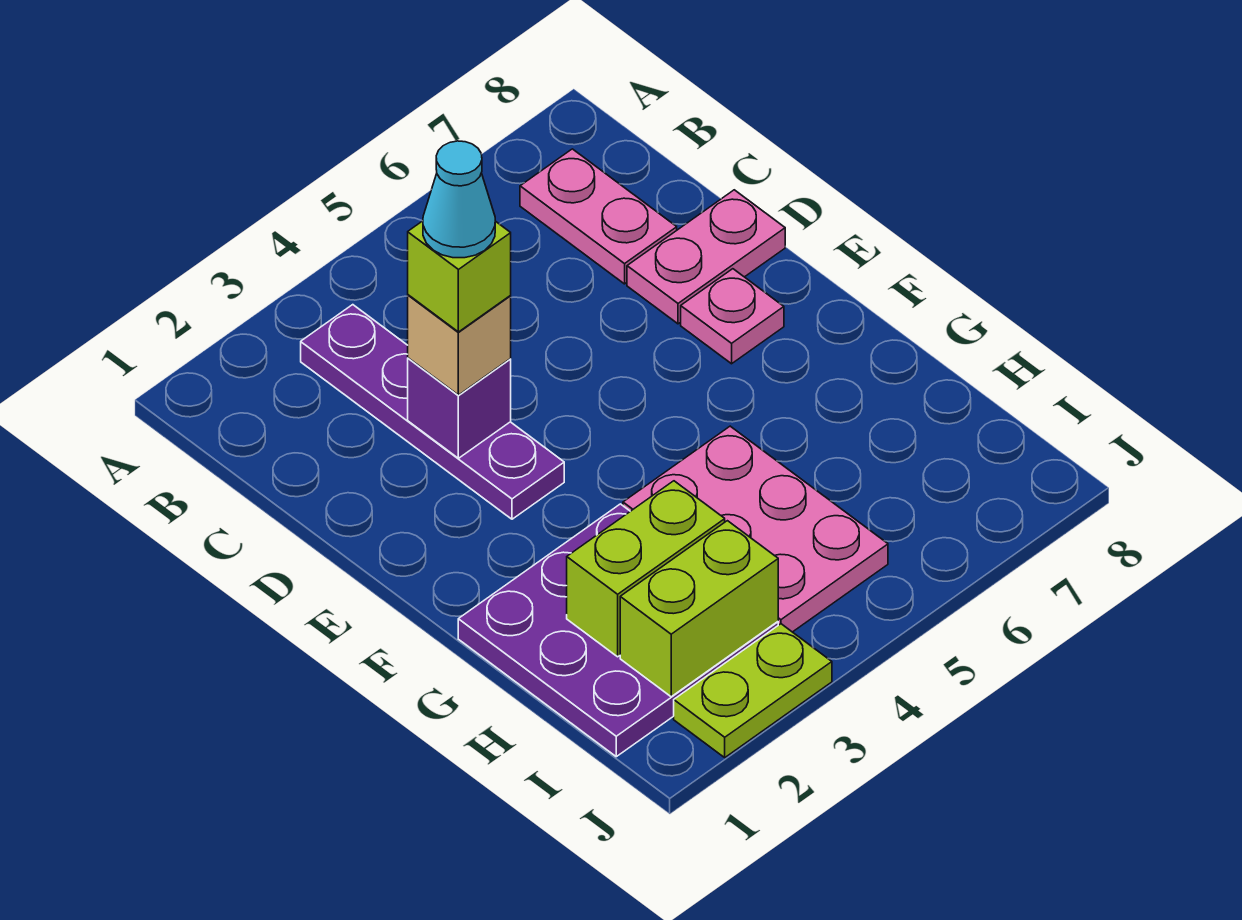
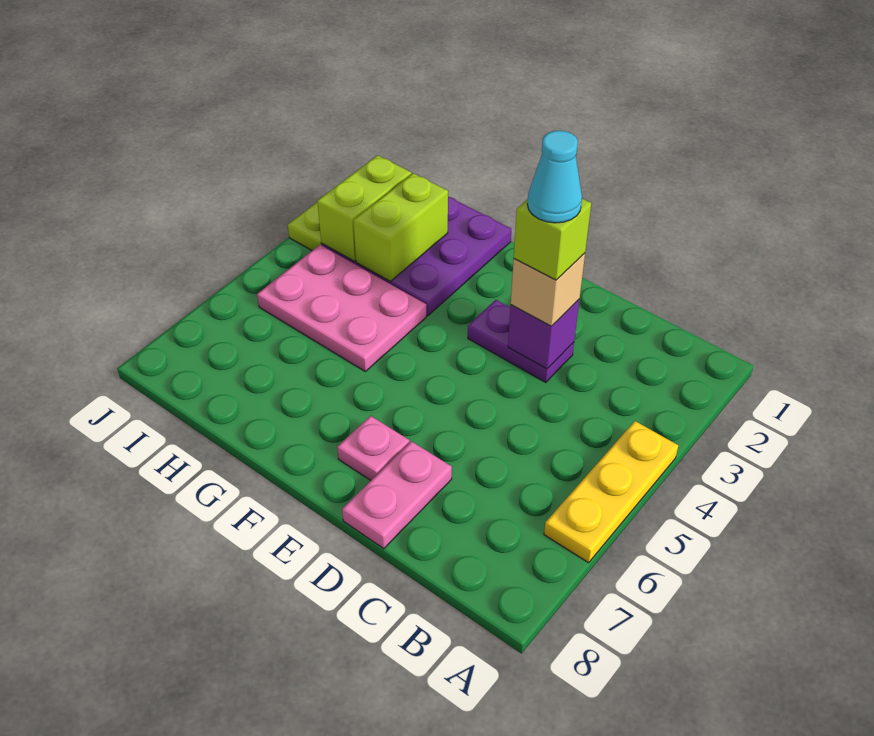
none -> yellow 1x3 plate [544,421,678,563]
purple 1x4 plate [301,305,564,519] -> purple 1x2 plate [468,300,574,382]
pink 1x2 plate [520,149,677,284] -> none

